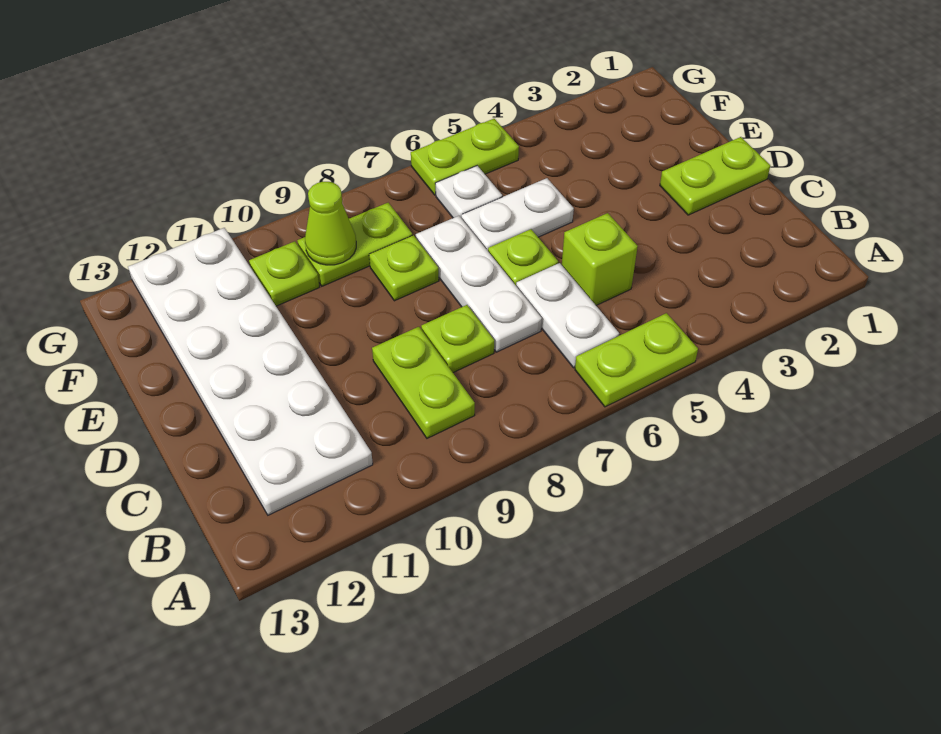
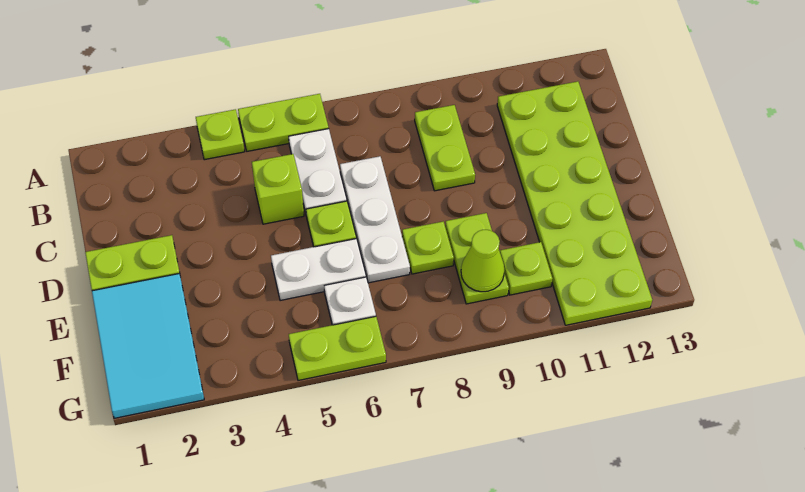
white 2x6 plate [128,228,373,515] -> lime 2x6 plate [497,81,652,325]
lime 1x1 plate [421,305,494,372] -> lime 1x1 plate moved to [196,109,244,160]
none -> cyan 2x3 tile [92,273,204,418]
lime 1x2 plate [297,203,412,286] -> lime 1x2 plate turned to [445,213,509,304]

